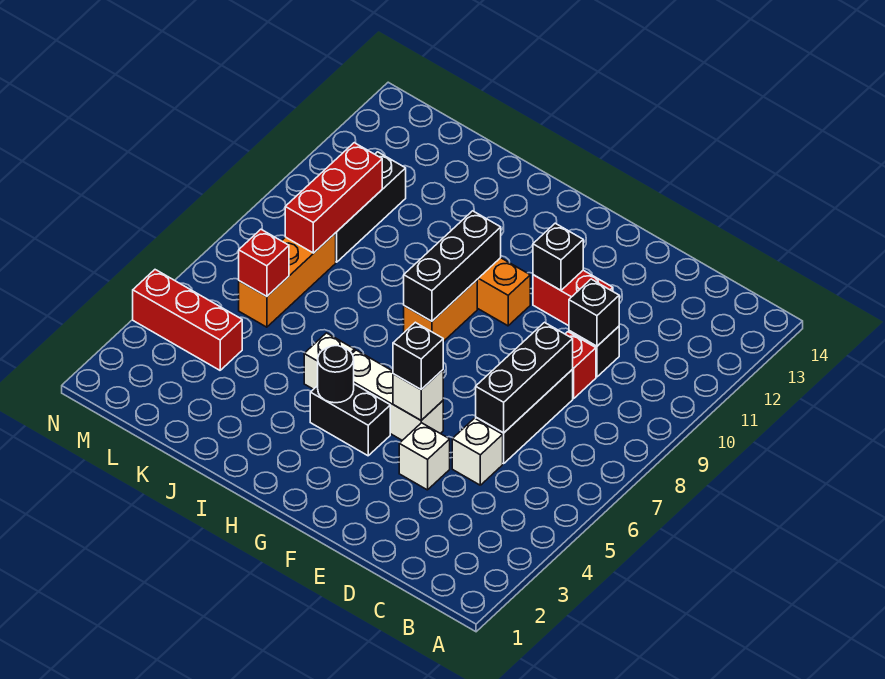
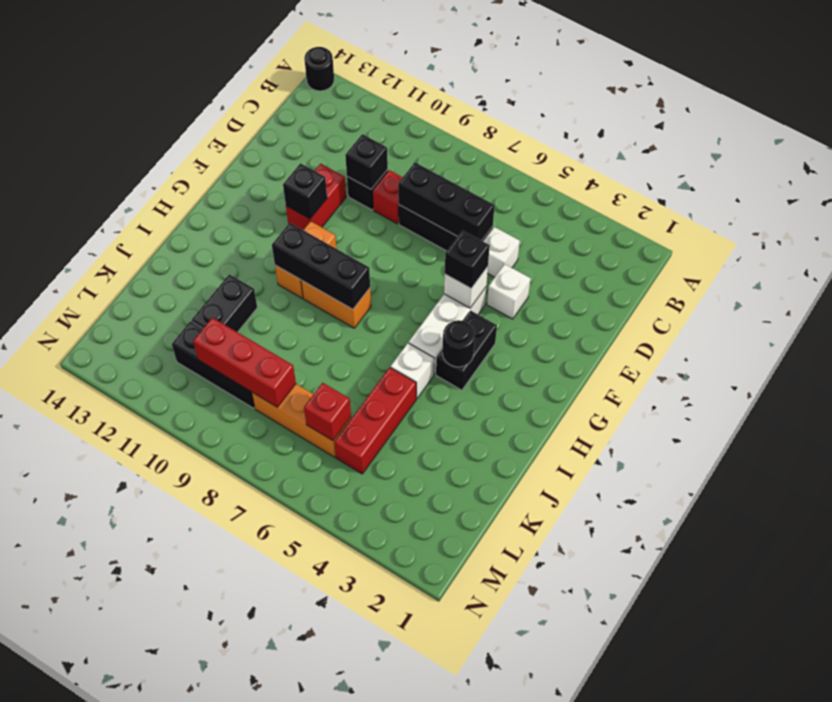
none -> black 1x1 round brick [304,47,334,91]
none -> black 1x2 brick [192,274,257,332]
red 1x3 brick [133,270,242,370] -> red 1x3 brick moved to [334,367,416,474]

